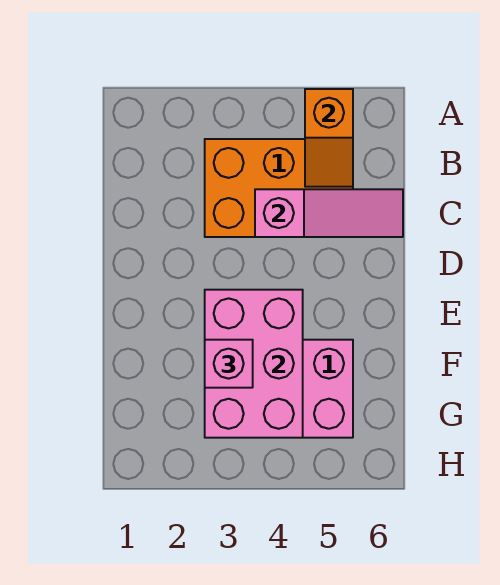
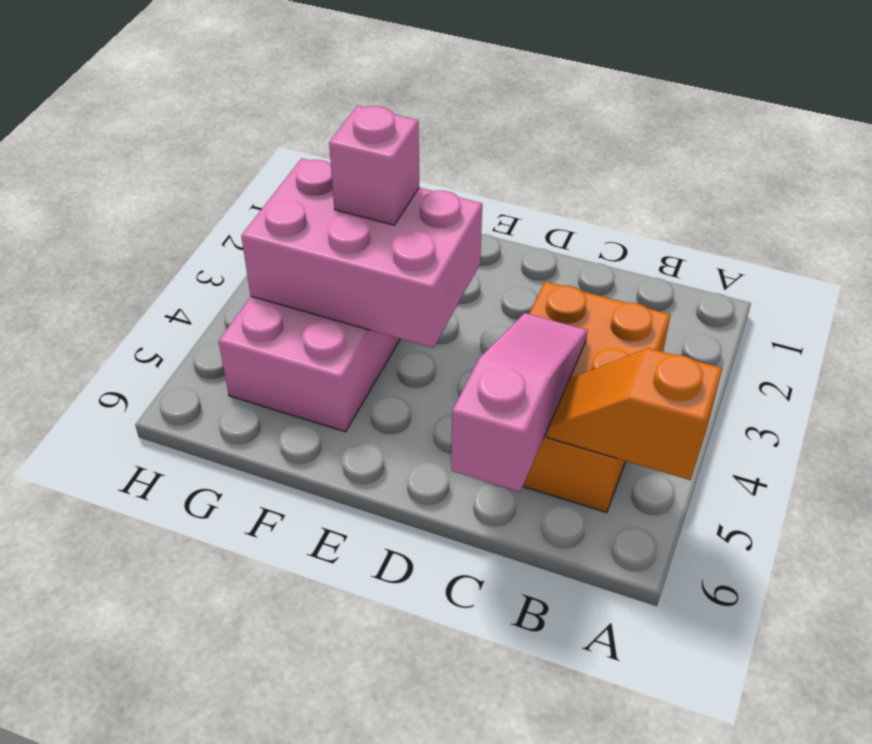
pink 1x3 slope [255,189,403,237] -> pink 1x3 slope turned to [451,313,587,492]

